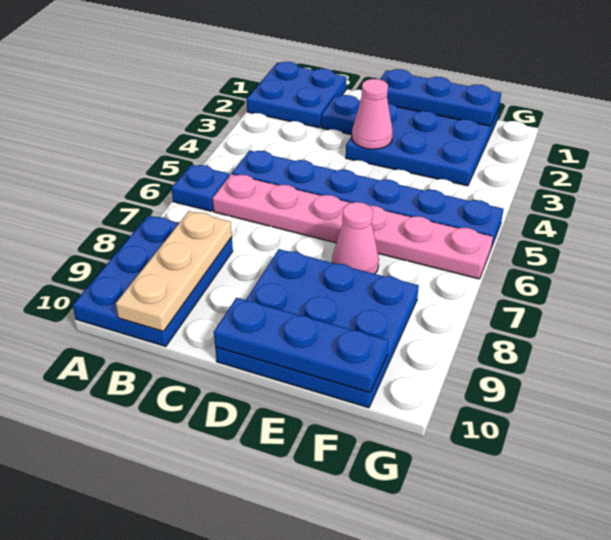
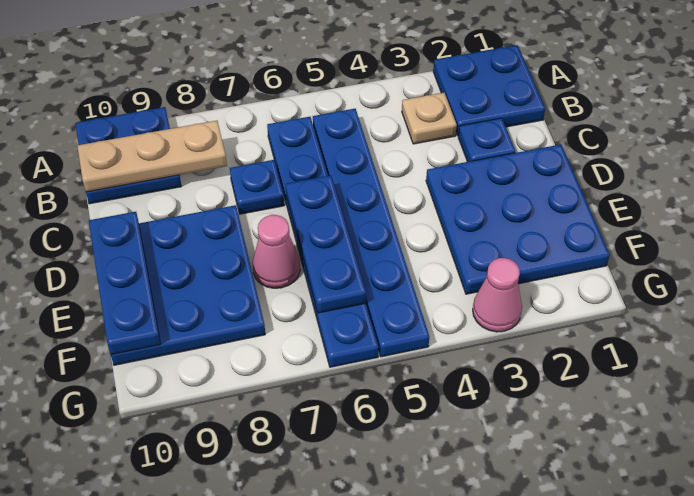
blue 1x1 plate [172,165,229,211] -> blue 1x1 plate moved to [230,160,284,214]
blue 2x3 plate [73,215,233,347] -> blue 2x2 plate [75,107,181,204]
none -> tan 1x1 plate [402,93,457,144]
pink 1x6 plate [213,174,493,279] -> blue 1x6 plate [267,117,379,367]
blue 1x3 plate [380,69,501,126] -> blue 1x3 plate moved to [286,175,366,313]
pink 1x1 cone [352,79,393,149] -> pink 1x1 cone moved to [473,258,522,332]

